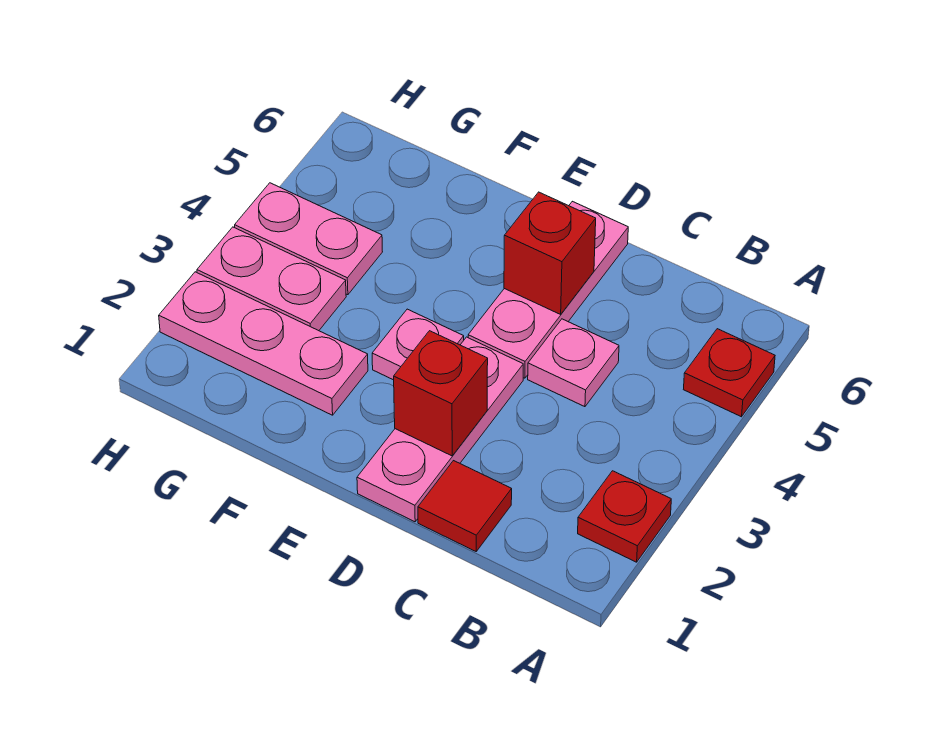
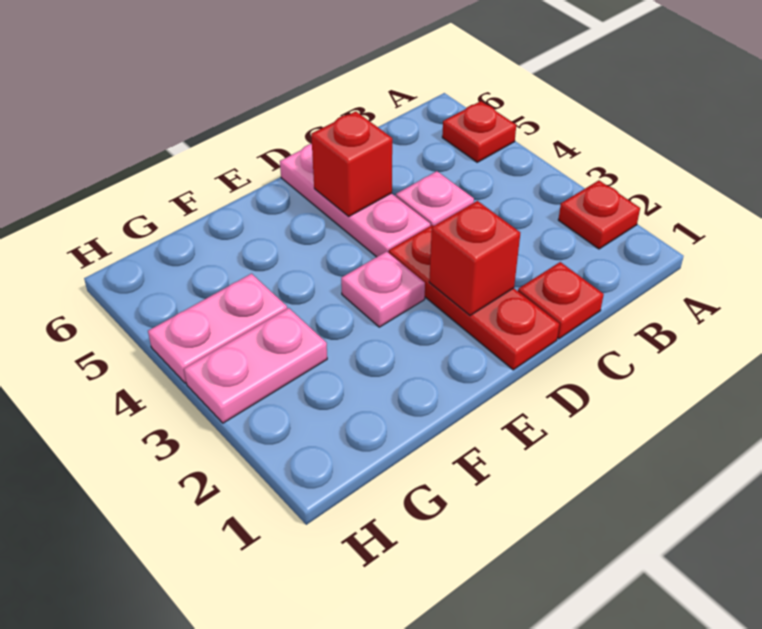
red 1x1 tile [418,461,512,551] -> red 1x1 plate [518,262,604,339]
pink 1x3 plate [357,337,523,522] -> red 1x3 plate [389,225,559,370]
pink 1x3 plate [159,272,368,415] -> none

